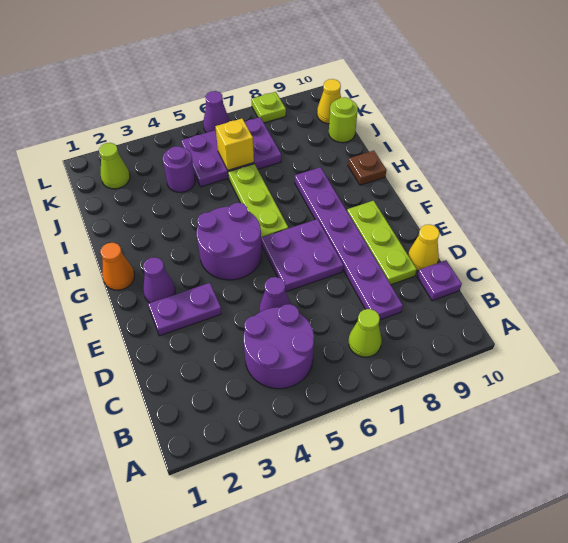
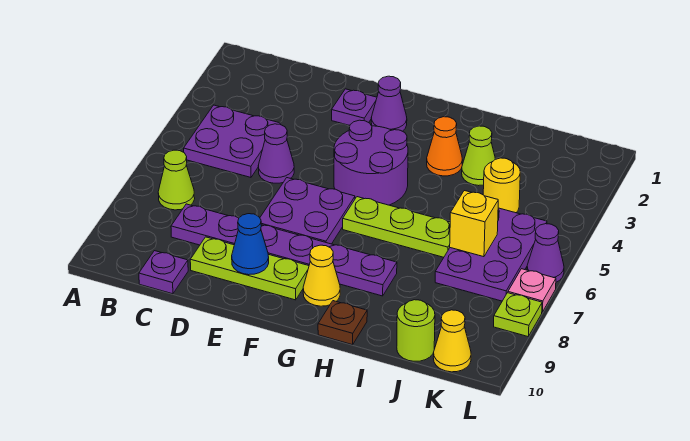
purple 2x2 round brick [243,304,314,389] -> purple 2x2 plate [184,105,280,177]
yellow 1x1 cone [408,224,440,271] -> yellow 1x1 cone moved to [303,245,340,306]
purple 1x2 plate [148,283,222,336] -> purple 1x1 plate [332,89,377,125]
none -> blue 1x1 cone [232,214,269,275]
orange 1x1 cone [101,243,135,290] -> orange 1x1 cone moved to [427,117,463,176]
purple 1x1 round brick [163,146,195,192] -> yellow 1x1 round brick [483,158,520,213]
lime 1x1 cone [99,143,130,189] -> lime 1x1 cone moved to [462,126,495,186]
none -> pink 1x1 plate [508,269,556,312]

